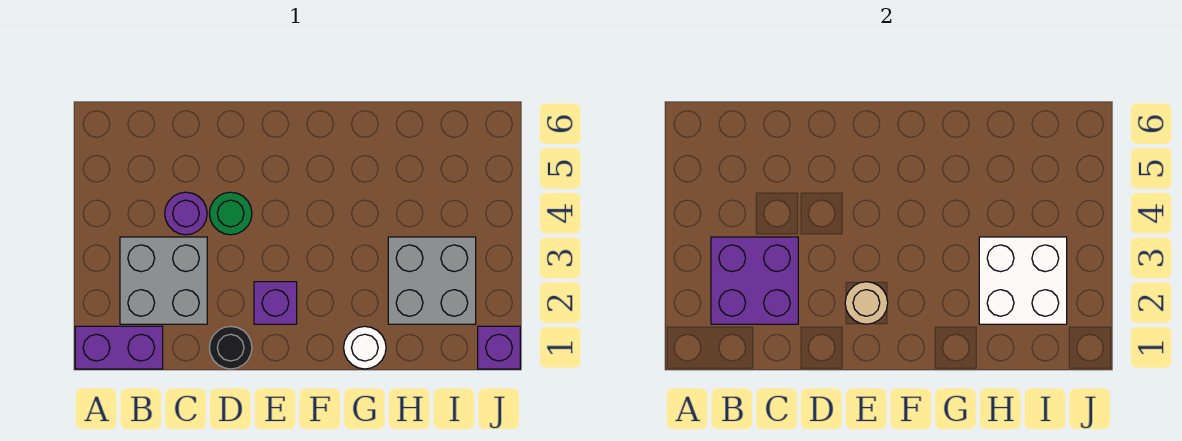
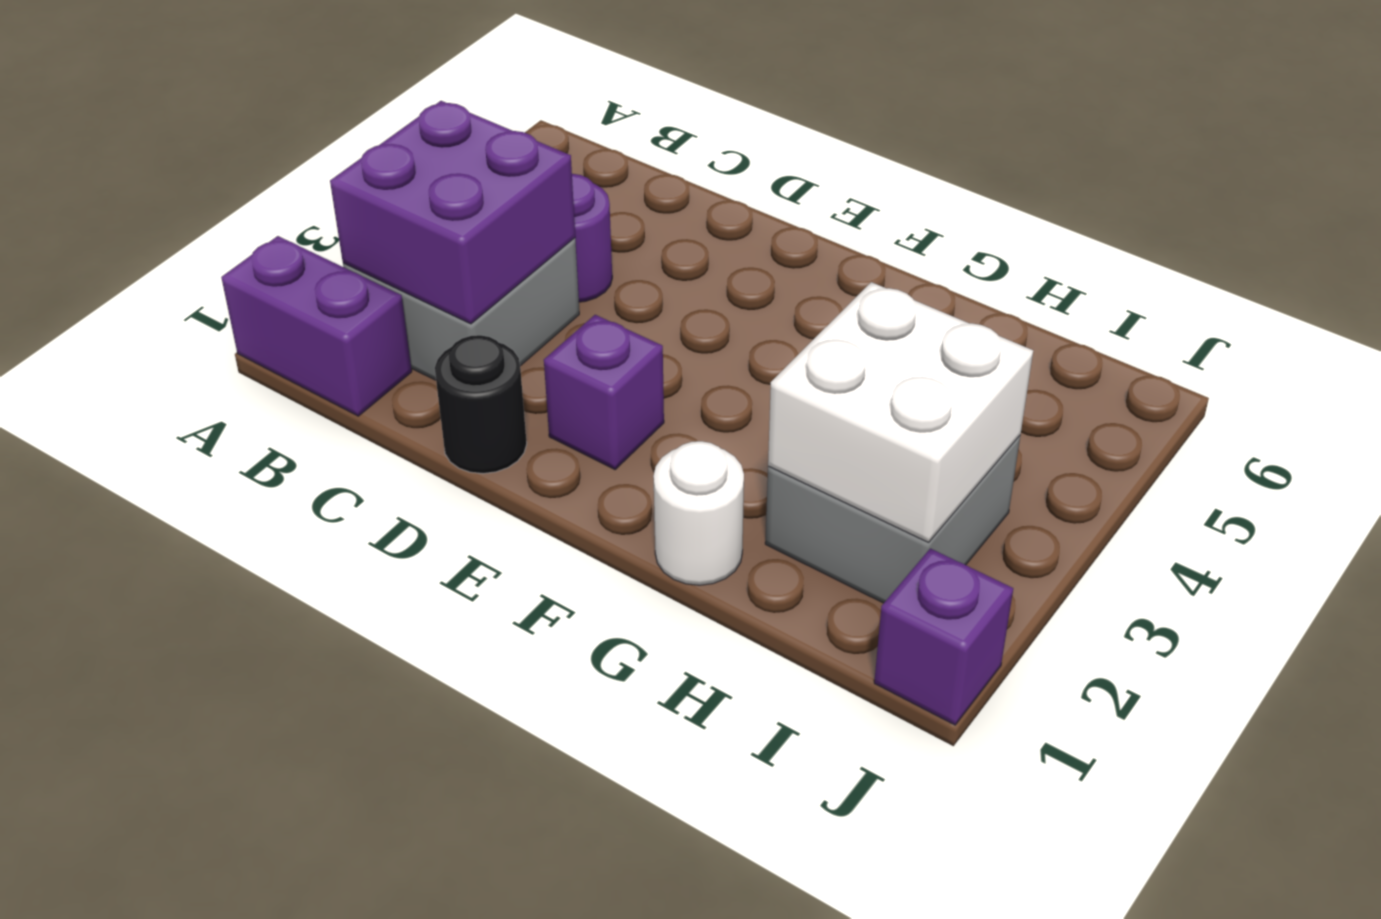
green 1x1 round brick [209,192,252,235] -> none
tan 1x1 round brick [845,282,888,324] -> none

